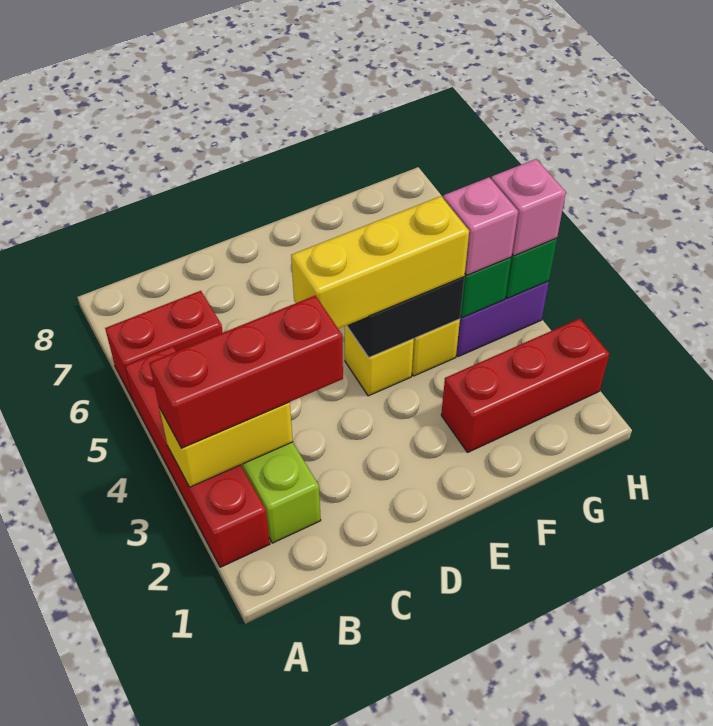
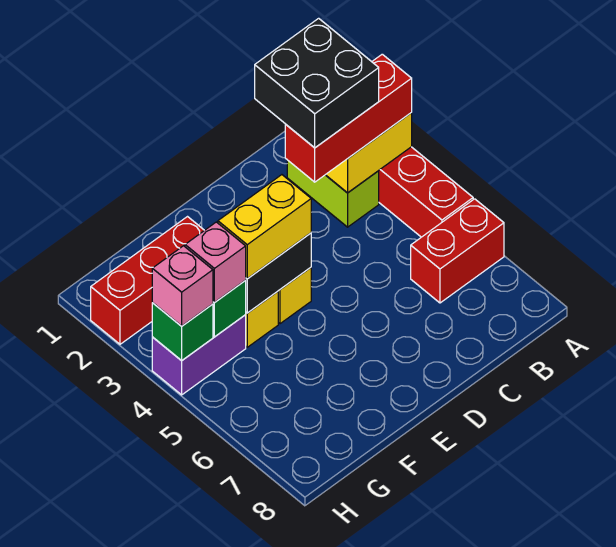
none -> black 2x2 brick [255,18,379,148]
yellow 1x3 brick [291,196,469,329] -> yellow 1x2 brick [218,175,311,279]

